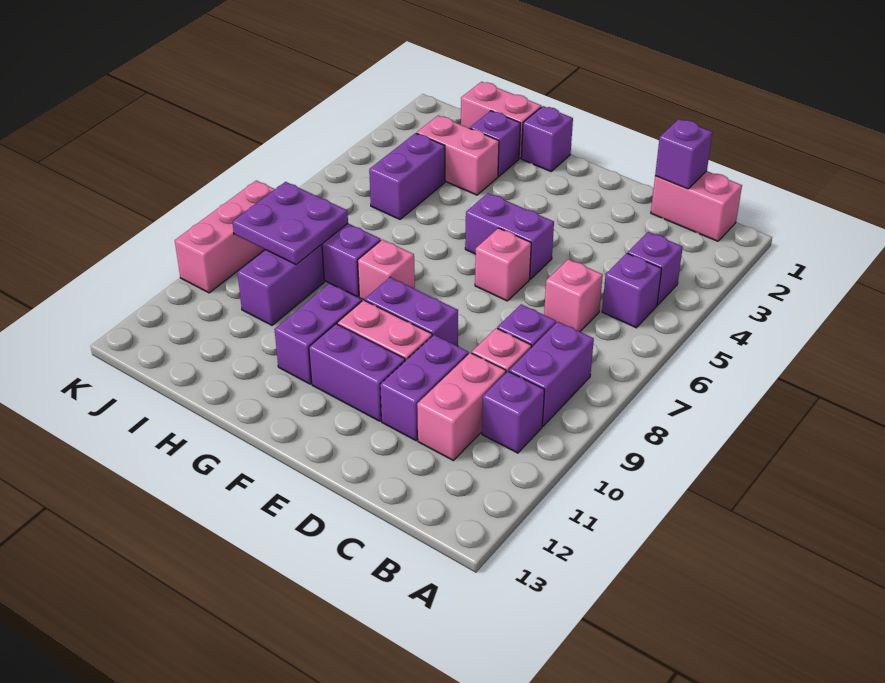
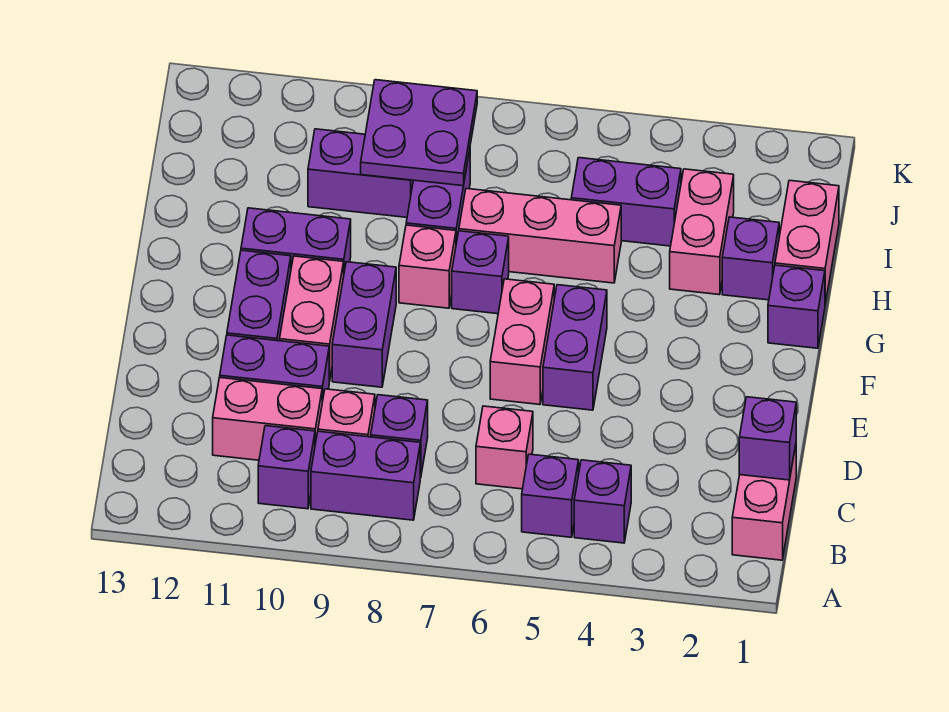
pink 1x1 brick [475,228,531,301] -> pink 1x2 brick [490,279,554,405]
none -> purple 1x1 brick [452,231,509,314]
pink 1x3 brick [175,181,275,293] -> pink 1x3 brick moved to [459,189,621,283]

